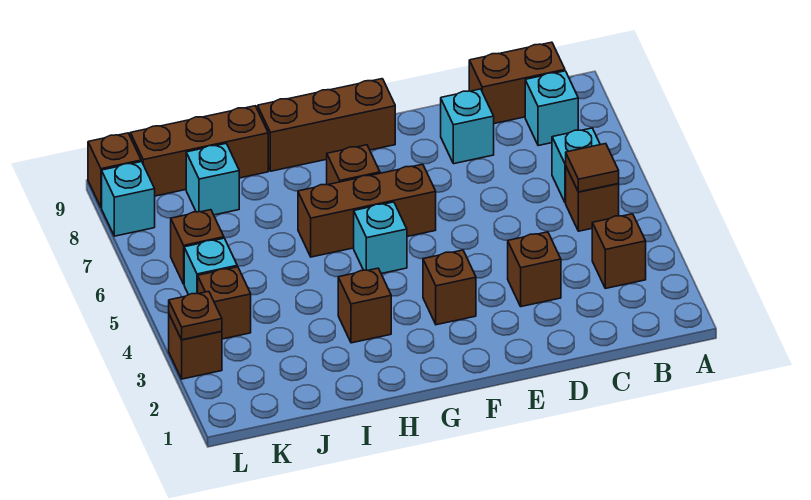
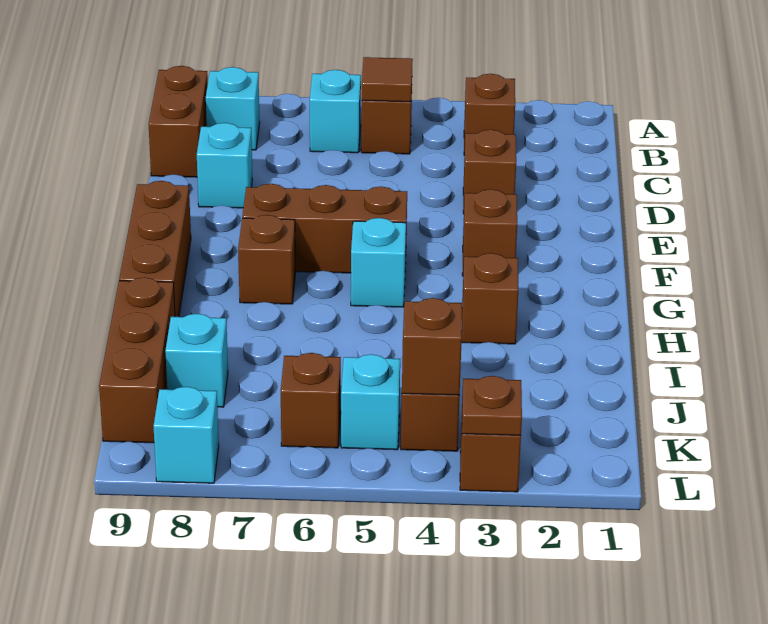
brown 1x3 brick [298,164,436,257] -> brown 1x3 brick turned to [242,184,407,273]
brown 1x1 brick [88,133,141,208] -> brown 1x1 brick moved to [402,298,462,395]

